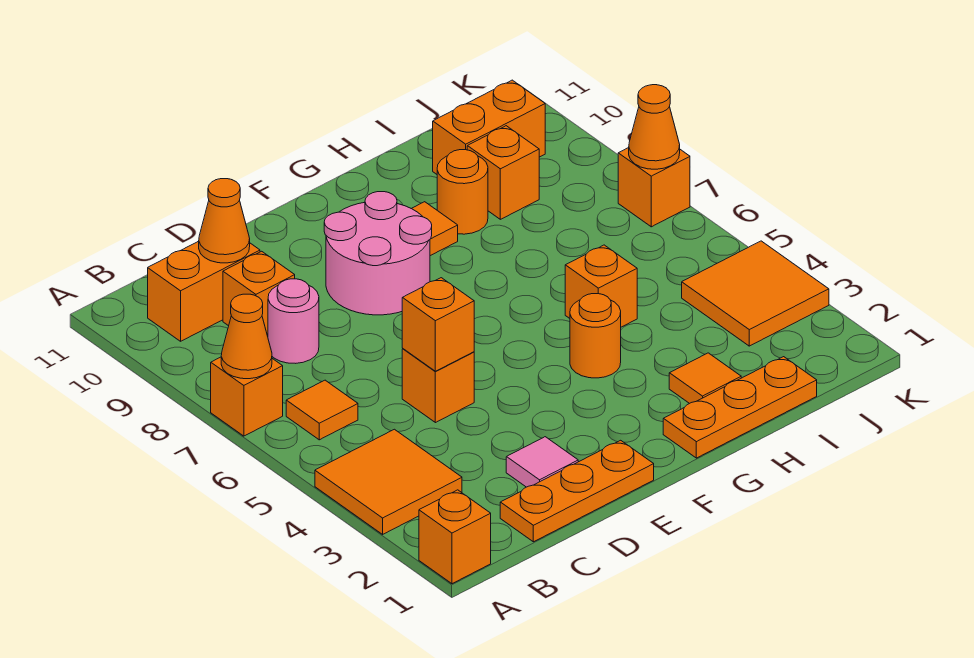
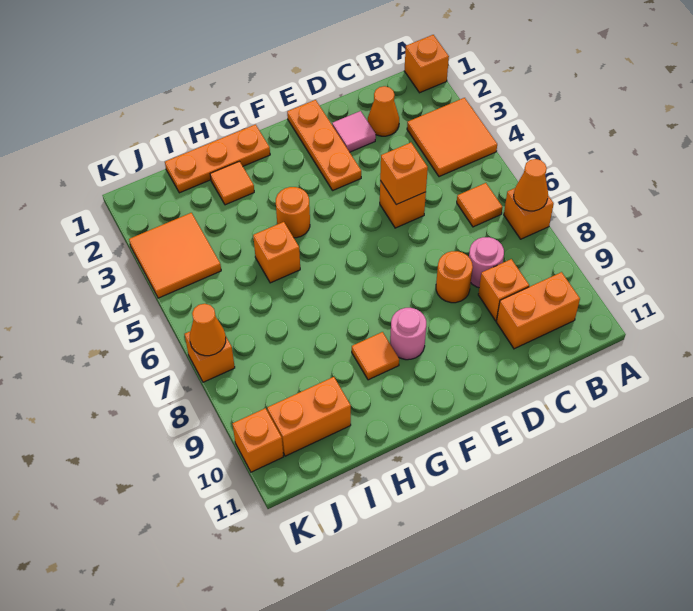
orange 1x3 plate [500,440,654,542] -> orange 1x3 plate turned to [287,100,361,190]
orange 1x1 cone [199,179,250,263] -> orange 1x1 cone moved to [368,86,399,136]
pink 2x2 round brick [324,192,432,315] -> pink 1x1 round brick [390,308,426,360]
orange 1x1 round brick [437,150,488,234] -> orange 1x1 round brick moved to [436,251,473,303]
orange 1x1 brick [467,126,539,219] -> orange 1x1 brick moved to [232,408,283,472]

